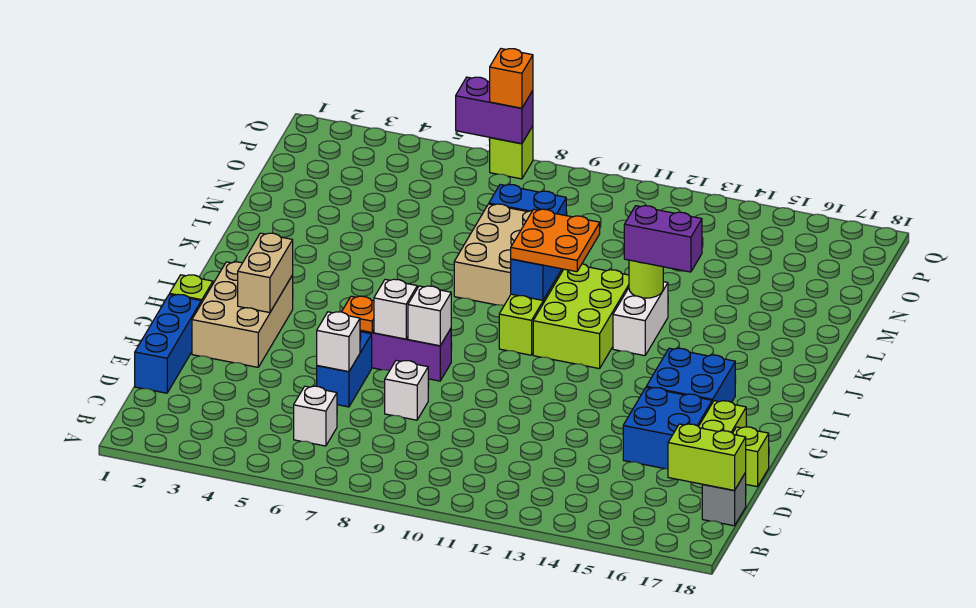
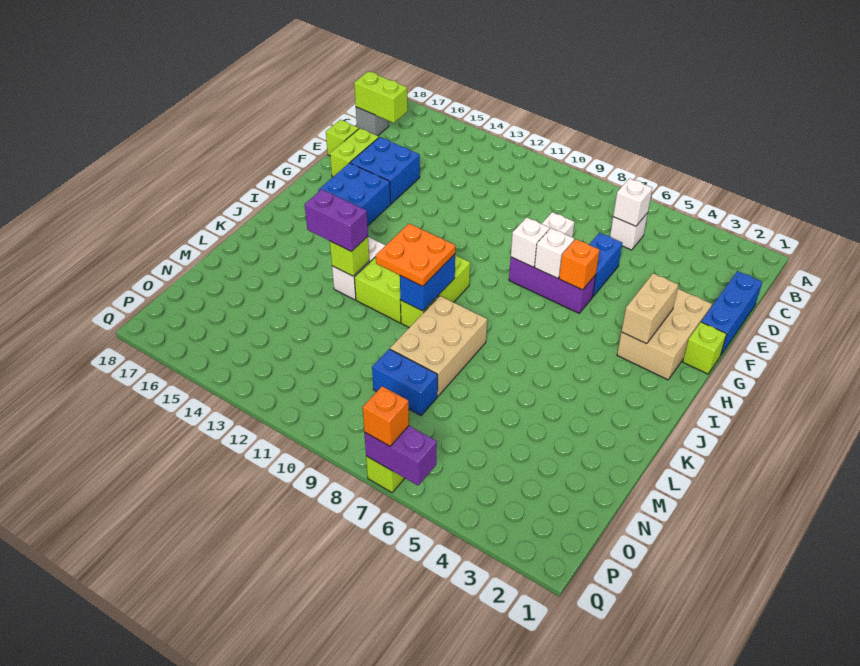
white 1x1 brick [317,312,360,372] -> white 1x1 brick moved to [613,178,652,226]
orange 1x1 plate [342,296,374,333] -> orange 1x1 brick [559,239,600,290]
lime 1x1 round brick [629,260,663,298] -> lime 1x1 brick [330,237,369,276]

